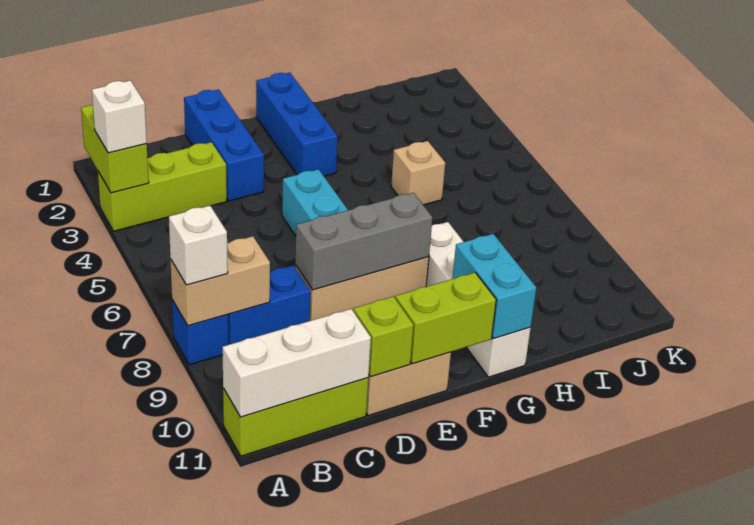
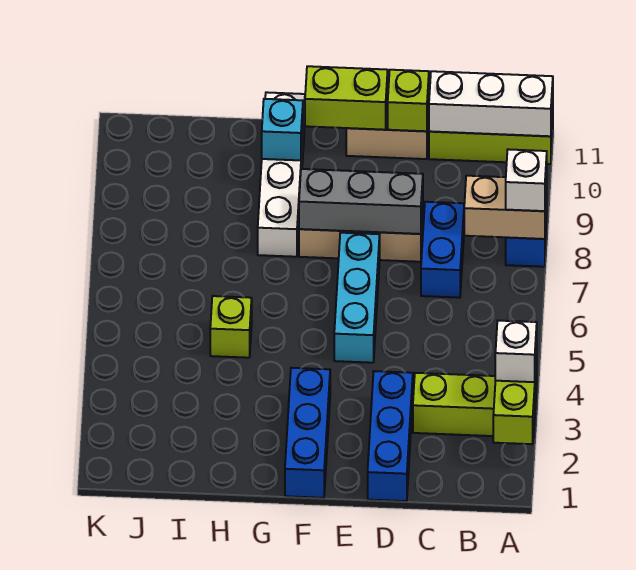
blue 1x2 brick [228,265,311,345] -> blue 1x2 brick turned to [421,202,464,298]
cyan 1x2 brick [452,234,536,339] -> cyan 1x1 brick [262,99,303,160]
tan 1x1 brick [391,141,445,205] -> lime 1x1 brick [210,296,252,358]

